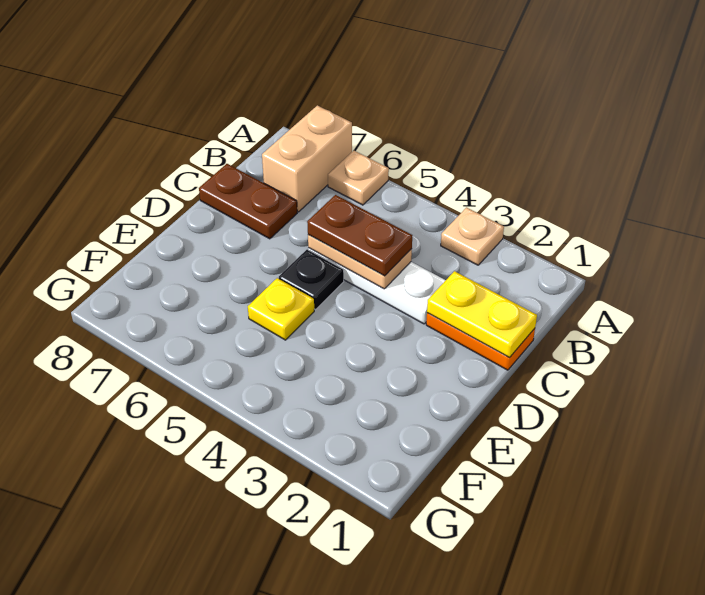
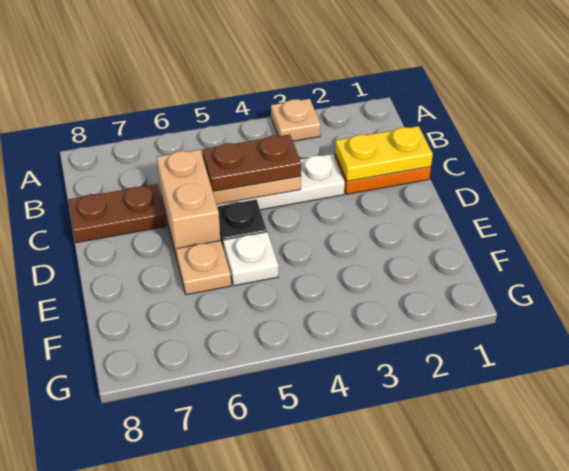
tan 1x1 plate [328,151,389,205] -> tan 1x1 plate moved to [176,241,231,295]
tan 1x2 brick [262,105,352,212] -> tan 1x2 brick moved to [157,150,221,258]
yellow 1x1 plate [248,278,314,340] -> white 1x1 plate [223,232,278,286]

